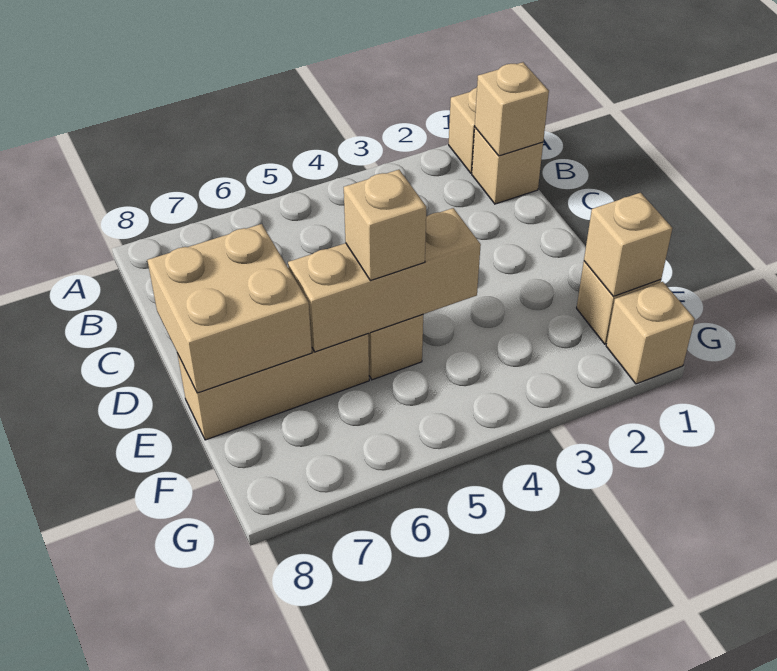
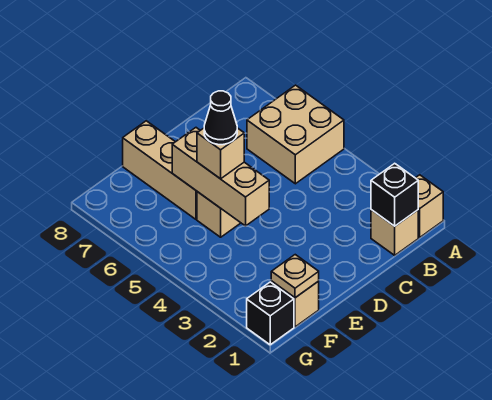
tan 1x1 brick [475,62,549,156] -> black 1x1 brick [371,163,418,226]
tan 2x2 brick [147,224,312,393] -> tan 2x2 brick moved to [247,85,344,184]
none -> black 1x1 cone [204,91,237,145]
tan 1x1 brick [584,193,672,296] -> tan 1x1 plate [271,255,319,298]
tan 1x1 brick [606,282,695,384] -> black 1x1 brick [247,282,294,345]

